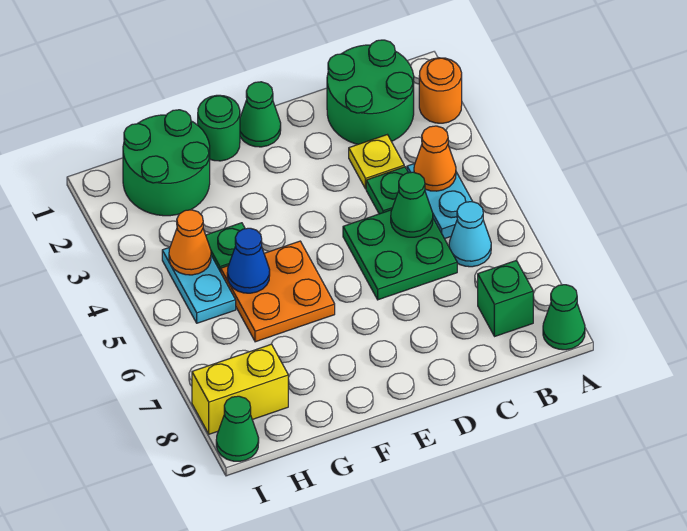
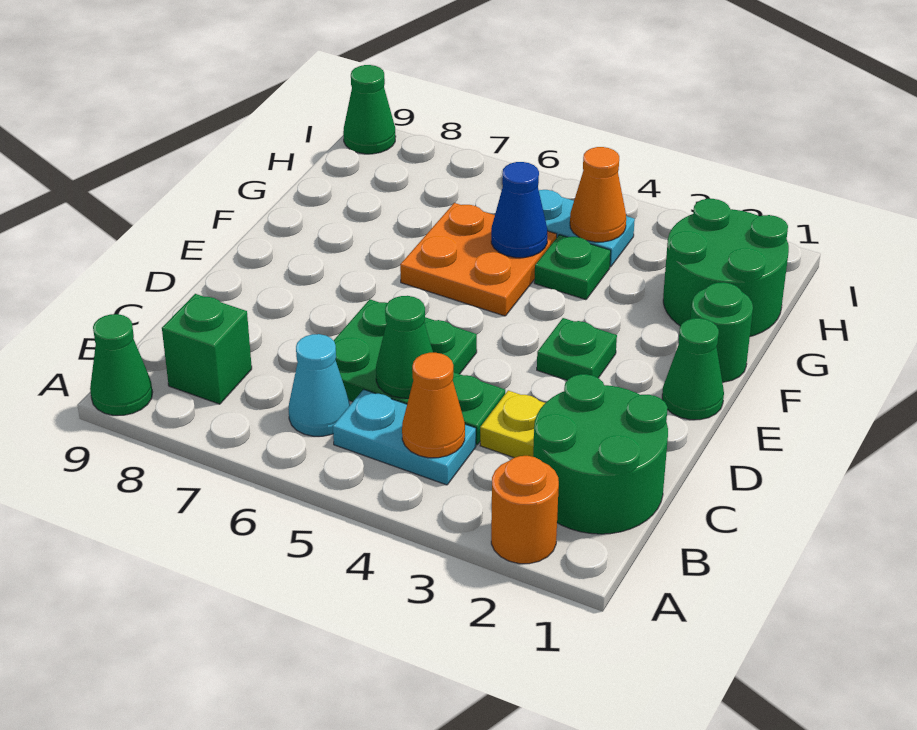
none -> green 1x1 plate [537,318,617,380]
yellow 1x2 brick [192,344,288,434] -> none

